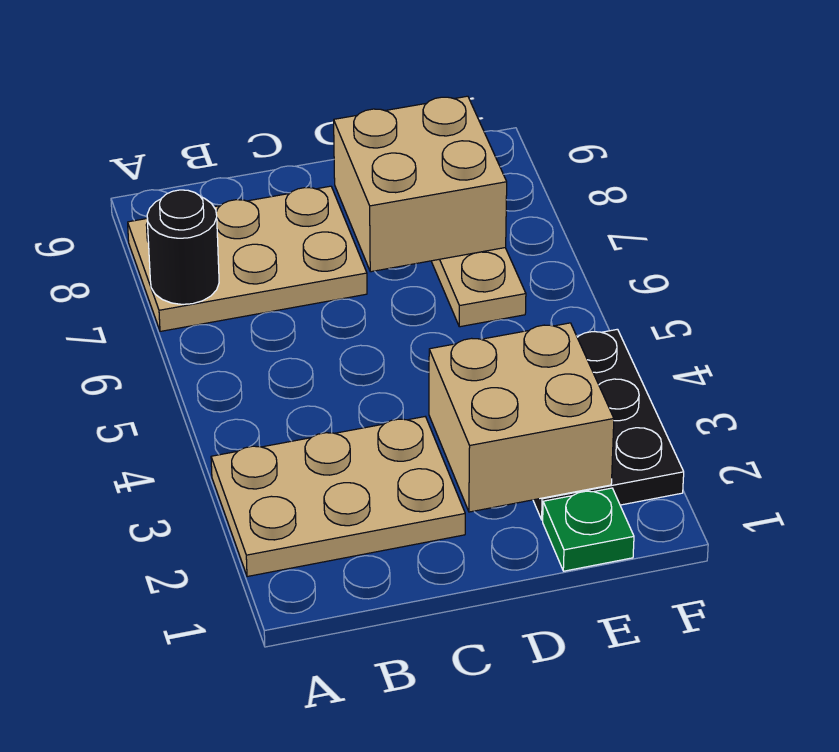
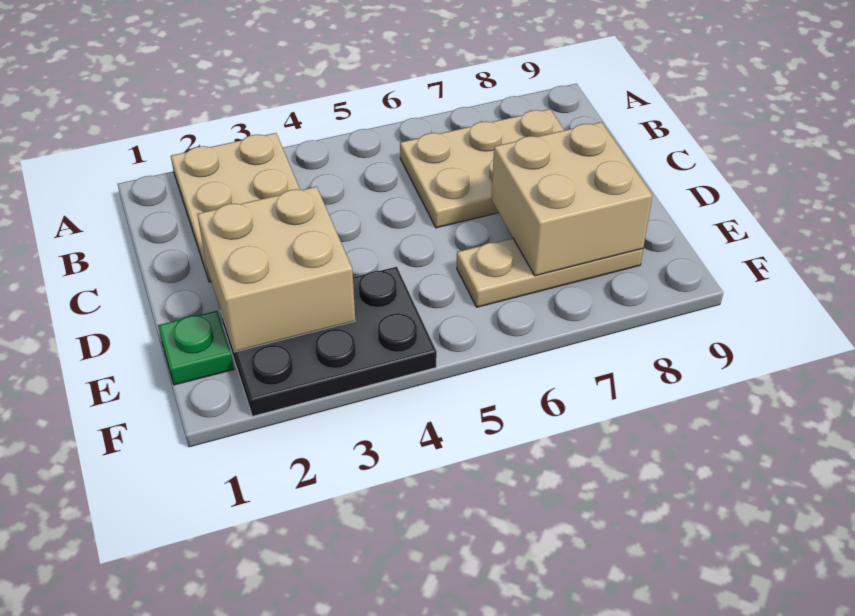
tan 2x3 plate [128,186,367,331] -> tan 2x3 plate turned to [400,109,564,228]
black 1x1 round brick [147,190,219,304] -> none

